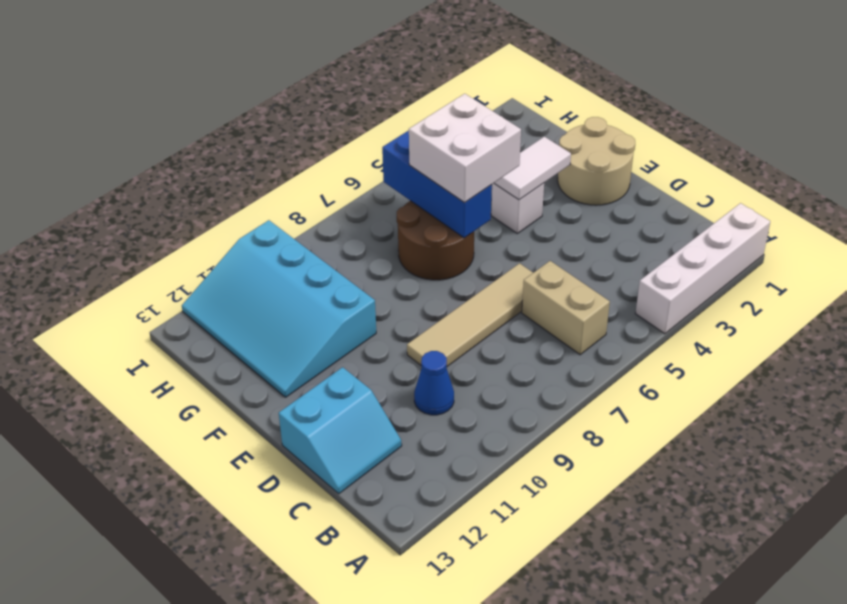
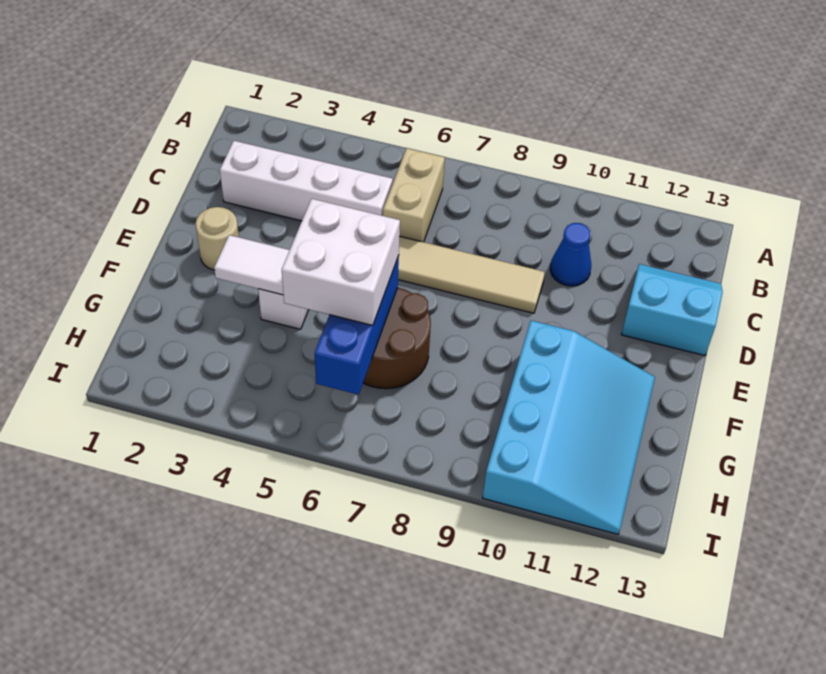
white 1x4 brick [635,203,770,334] -> white 1x4 brick moved to [220,141,393,221]
tan 2x2 round brick [558,117,635,205] -> tan 1x1 round brick [196,207,239,270]

